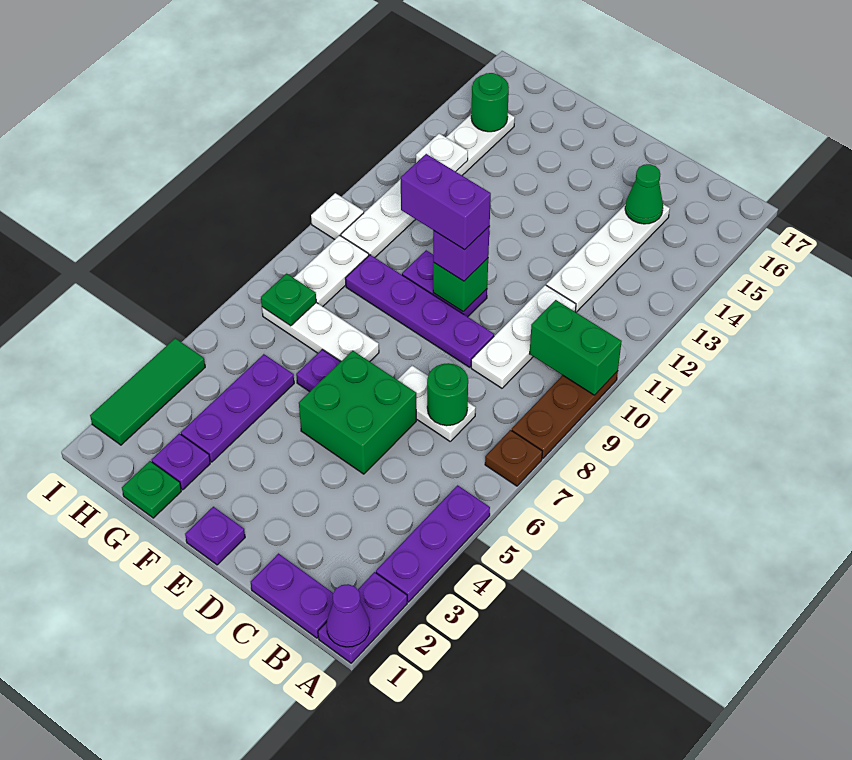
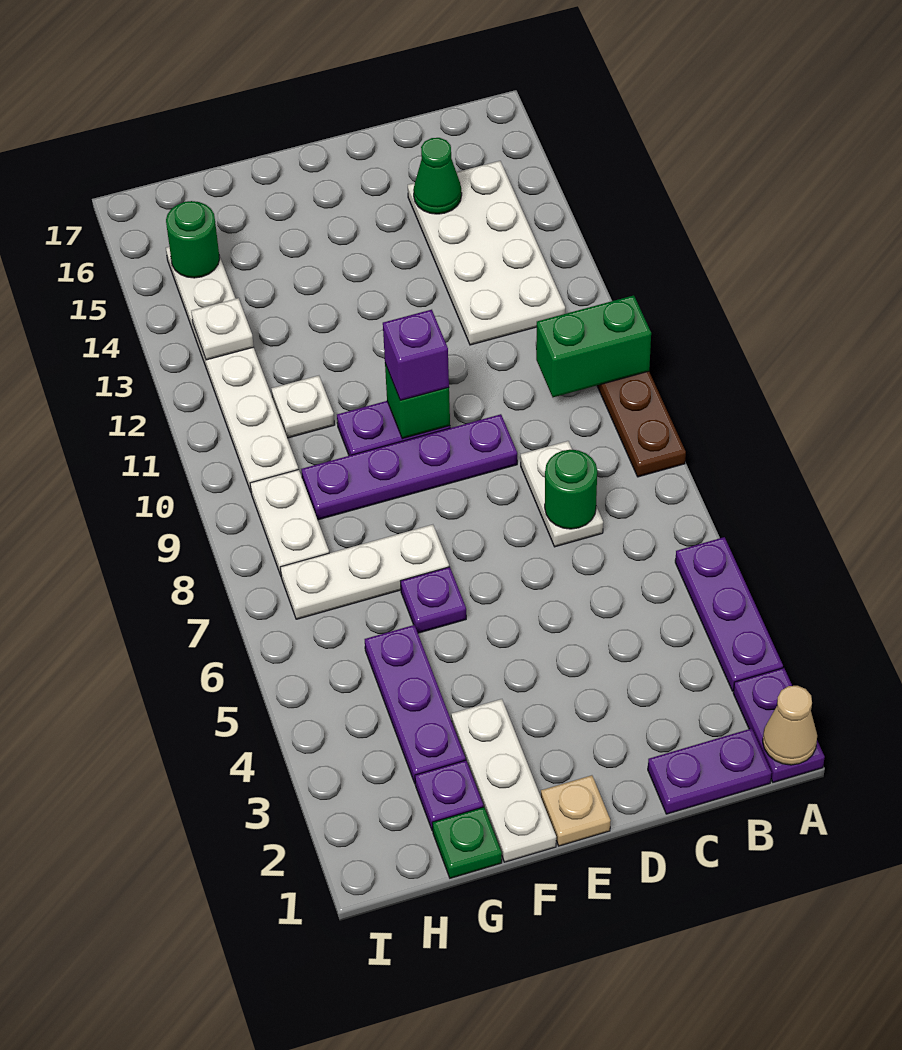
purple 1x1 cone [326,584,370,647] -> tan 1x1 cone [763,686,817,765]
brown 1x1 plate [485,430,542,486] -> none
white 1x2 plate [398,366,476,441] -> white 1x2 plate turned to [521,441,603,547]
white 1x3 plate [471,285,576,388] -> white 1x3 plate moved to [451,699,556,862]
white 1x4 plate [546,204,670,312] -> white 2x4 plate [408,161,565,345]
green 2x2 brick [299,351,416,474] -> none
purple 1x1 plate [185,507,245,565] -> tan 1x1 plate [541,775,611,846]
purple 1x2 brick [401,154,491,250] -> none
green 1x1 plate [261,274,316,326] -> none
green 1x3 tile [90,338,205,445] -> none
white 1x1 plate [311,193,364,239] -> white 1x1 plate moved to [271,376,335,438]

